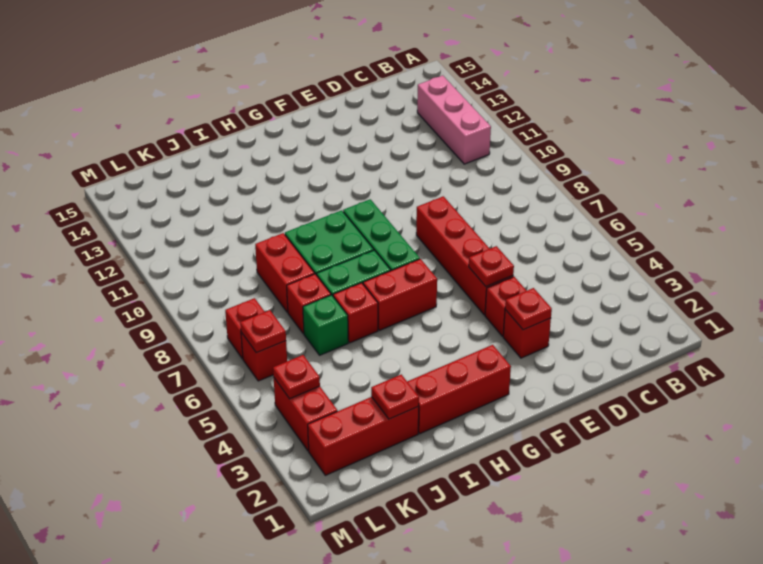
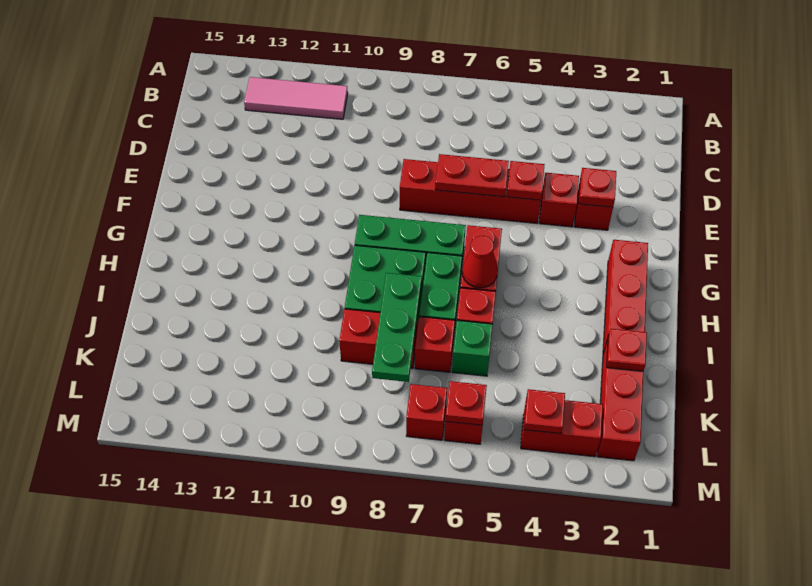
pink 1x3 brick [417,75,491,164] -> pink 1x3 tile [244,77,348,119]
none -> red 1x2 plate [435,154,509,197]
none -> red 1x1 cone [462,236,498,288]
none -> green 1x3 plate [372,273,422,382]

